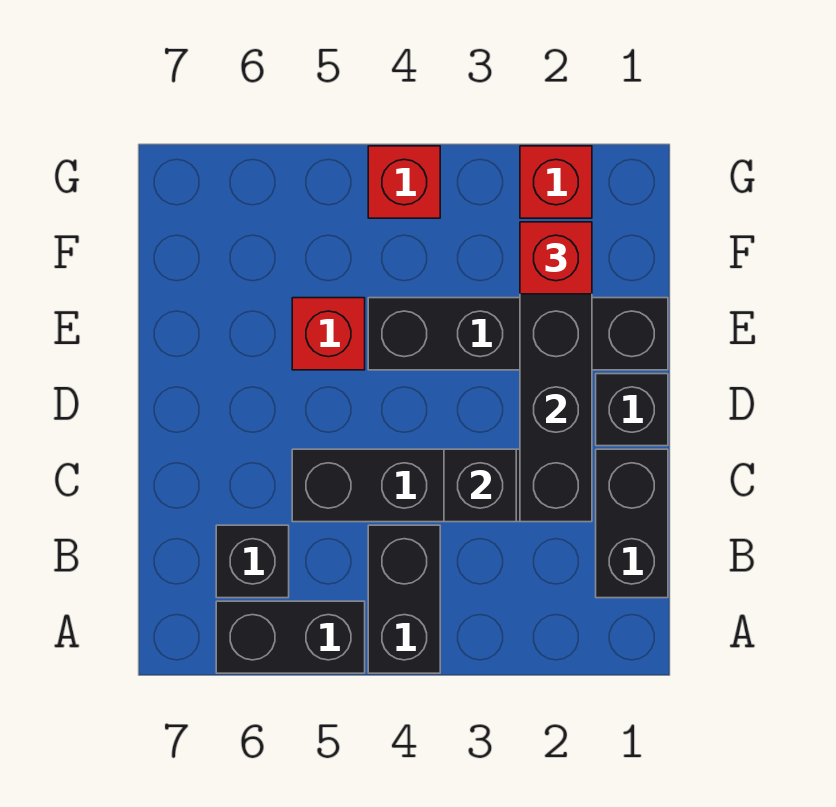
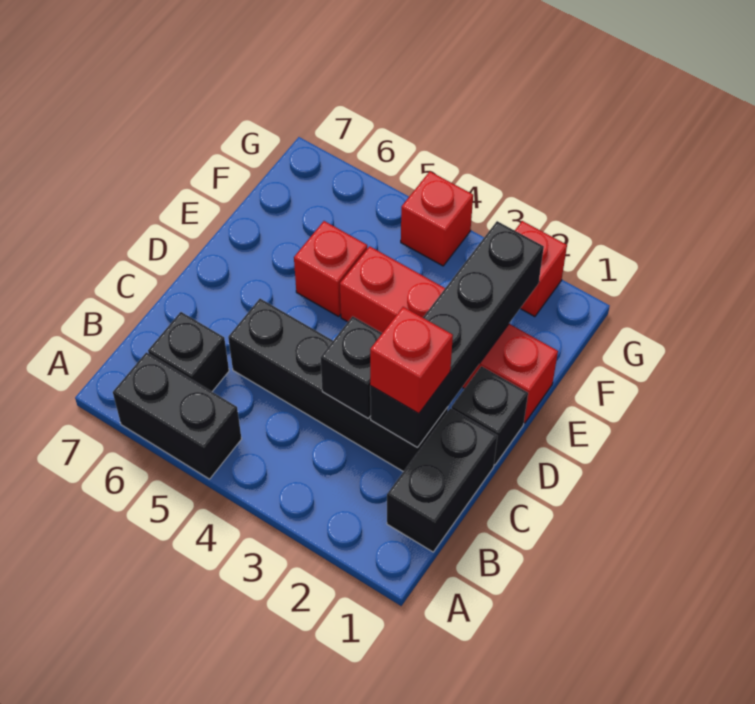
black 1x2 brick [368,525,440,673] -> none
black 1x4 brick [368,298,668,370] -> red 1x4 brick [340,246,558,423]
red 1x1 brick [520,222,592,294] -> red 1x1 brick moved to [370,307,453,414]

